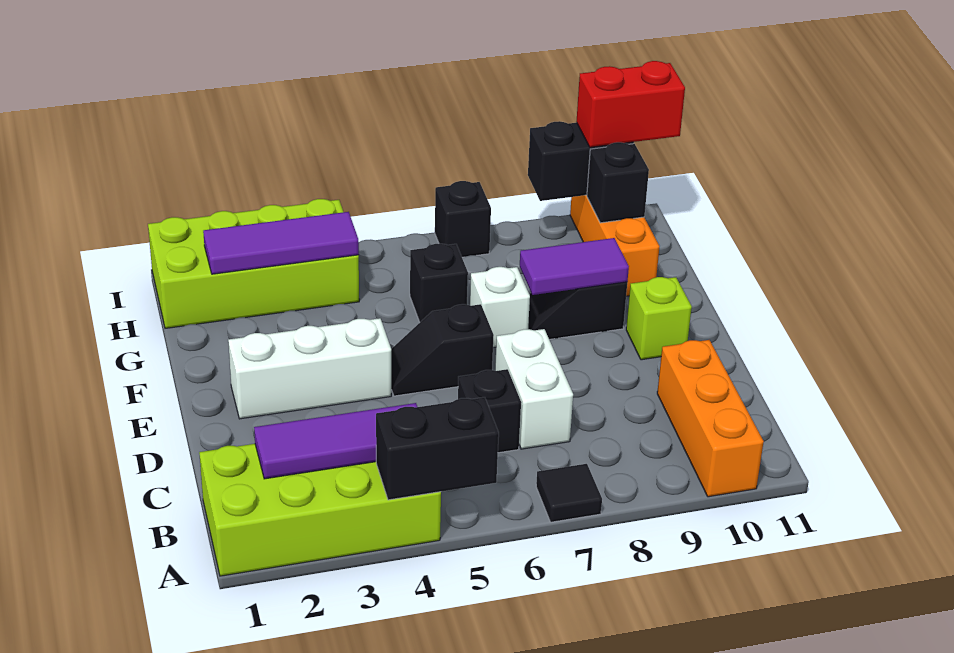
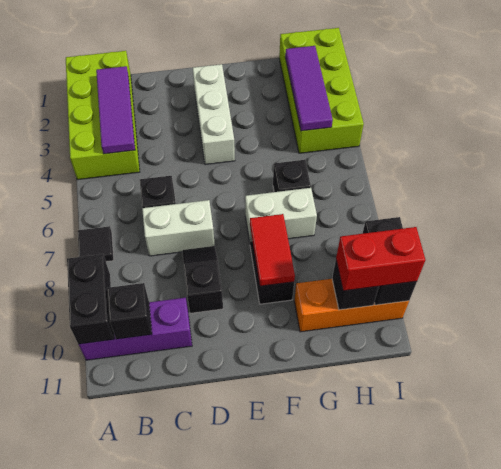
black 1x2 brick [376,397,499,500] -> black 1x2 brick moved to [67,254,114,344]
orange 1x3 brick [657,340,764,497] -> purple 1x3 brick [79,298,192,360]
black 1x2 slope [391,304,494,396] -> black 1x2 slope moved to [183,246,223,313]
lime 1x1 brick [626,277,692,360] -> none
white 1x1 brick [470,267,530,348] -> white 1x2 brick [245,188,317,242]
purple 1x2 tile [520,238,629,295] -> red 1x2 tile [250,214,295,286]
black 1x1 brick [435,181,491,257] -> black 1x1 brick moved to [107,283,152,339]
red 1x2 brick [576,61,685,147] -> red 1x2 brick turned to [336,227,425,291]

